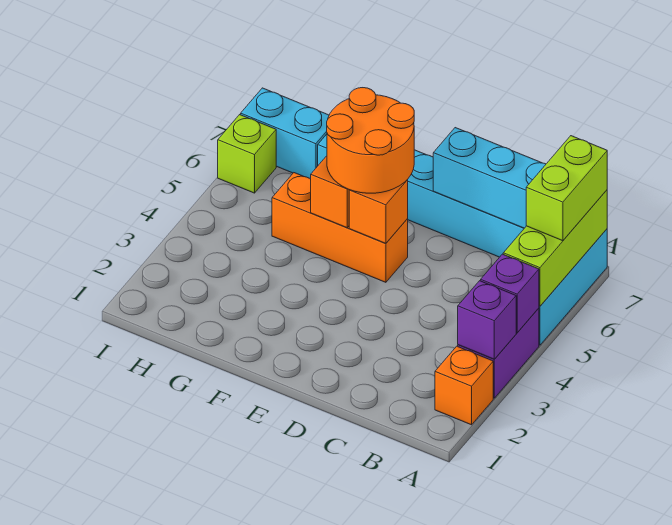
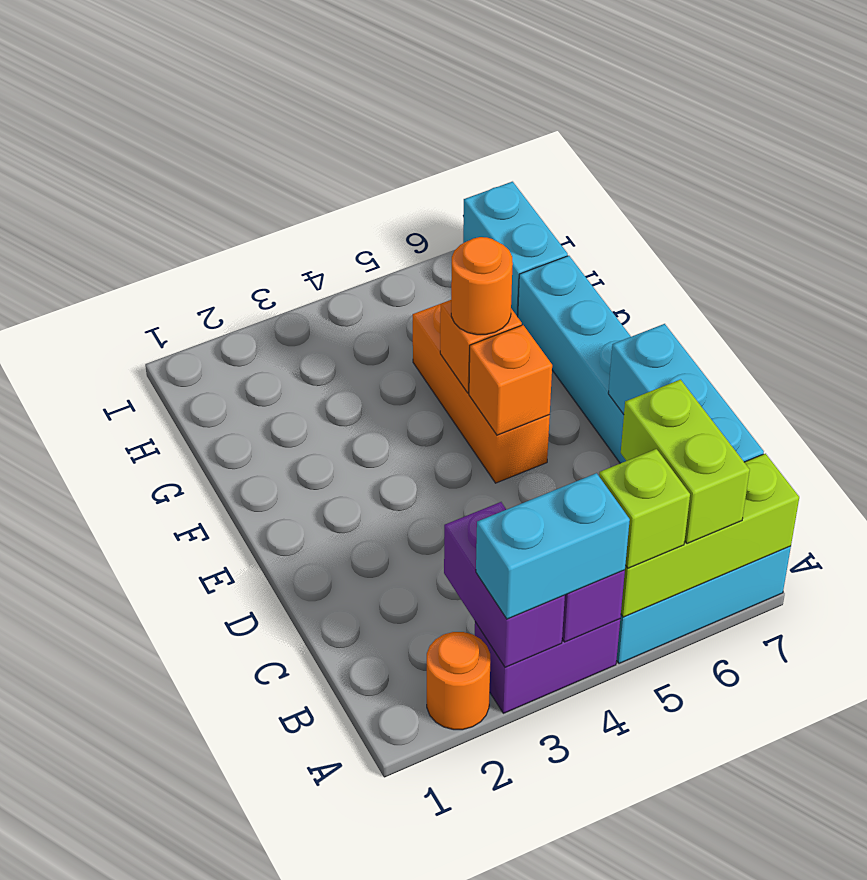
orange 1x1 brick [435,346,493,425] -> orange 1x1 round brick [427,632,490,730]
purple 1x1 brick [458,281,516,359] -> purple 1x2 brick [444,502,565,667]
none -> cyan 1x2 brick [476,473,630,619]
lime 1x2 brick [526,136,607,241] -> lime 1x2 brick turned to [621,380,750,544]
orange 2x2 round brick [327,88,414,193] -> orange 1x1 round brick [451,237,513,335]
lime 1x1 brick [218,115,276,193] -> lime 1x1 brick moved to [599,449,690,568]

